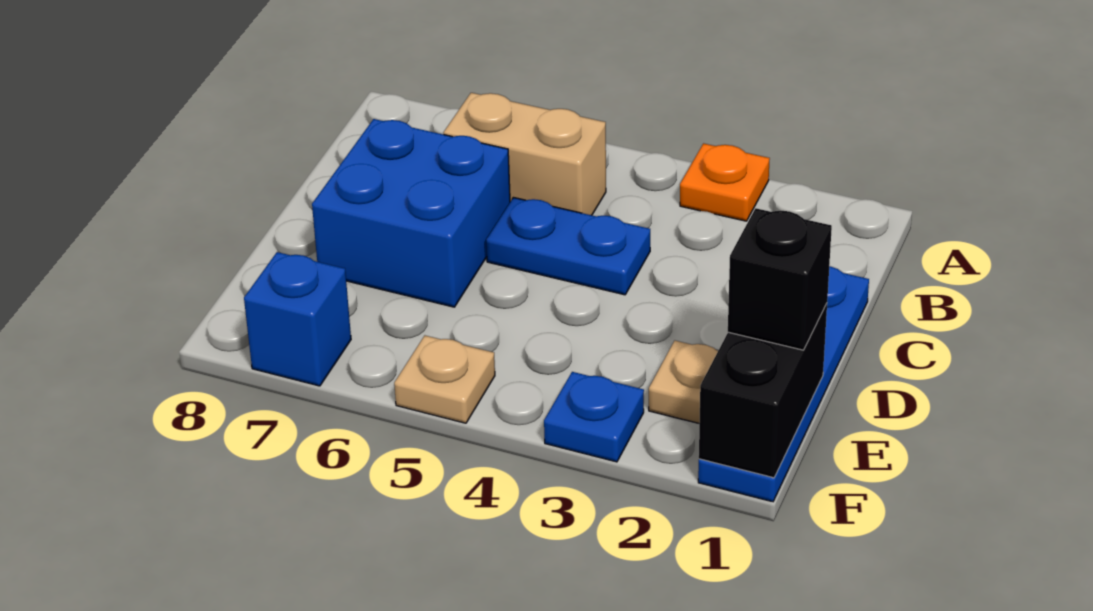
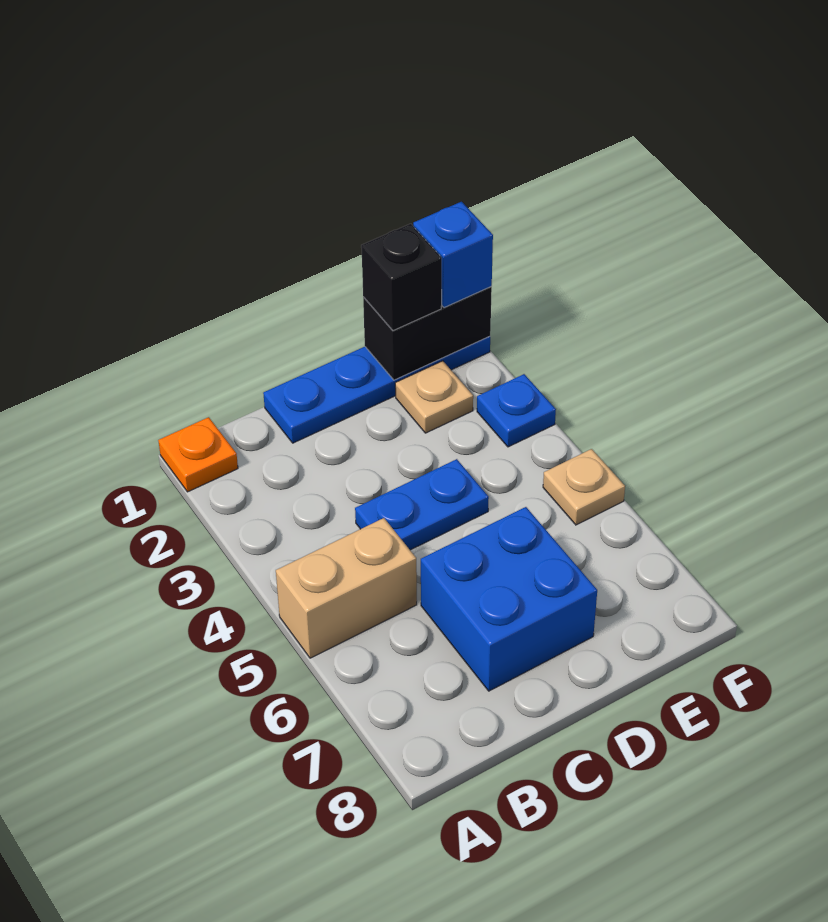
orange 1x1 plate [680,143,770,221] -> orange 1x1 plate moved to [158,417,238,492]
tan 1x2 brick [443,93,606,215] -> tan 1x2 brick turned to [276,518,417,658]
blue 1x2 plate [486,197,650,295] -> blue 1x2 plate turned to [355,459,489,550]
blue 1x1 brick [244,252,351,386] -> blue 1x1 brick moved to [413,202,493,308]

